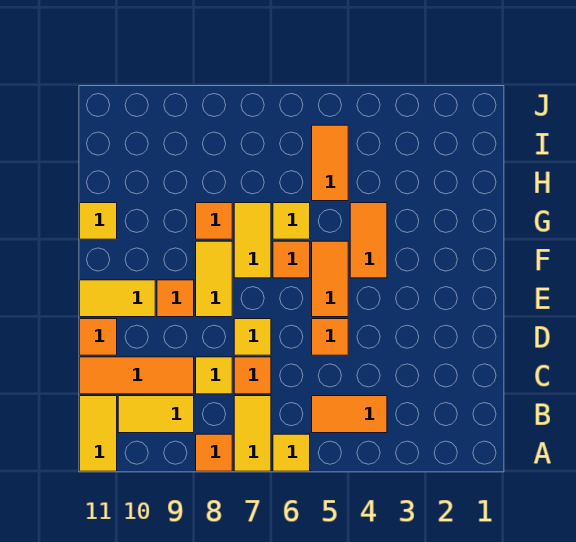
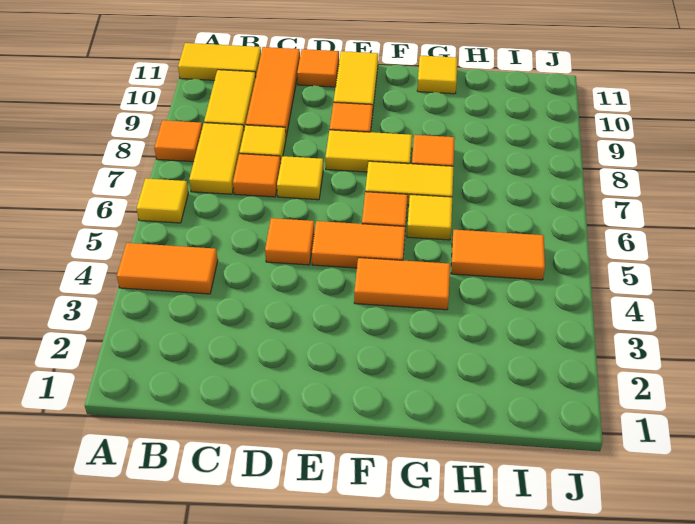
yellow 1x2 tile [234,396,271,471] -> yellow 1x2 tile turned to [189,123,244,194]
orange 1x2 tile [312,396,387,433] -> orange 1x2 tile turned to [117,243,218,294]

